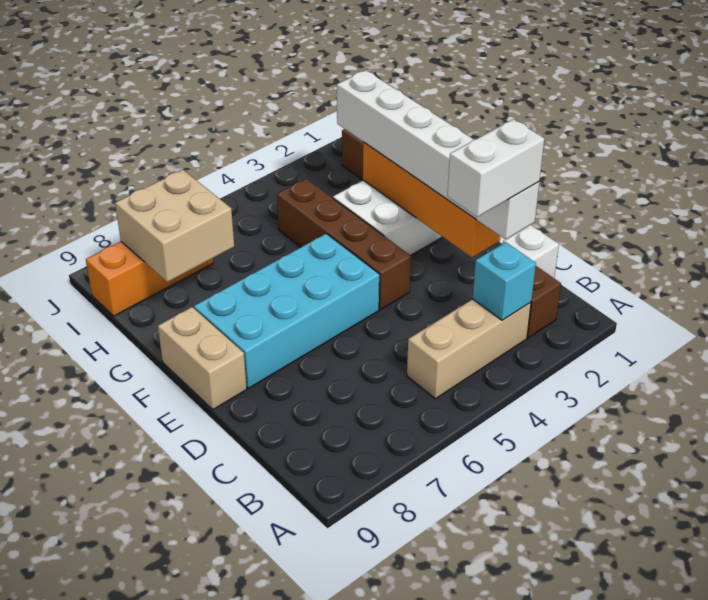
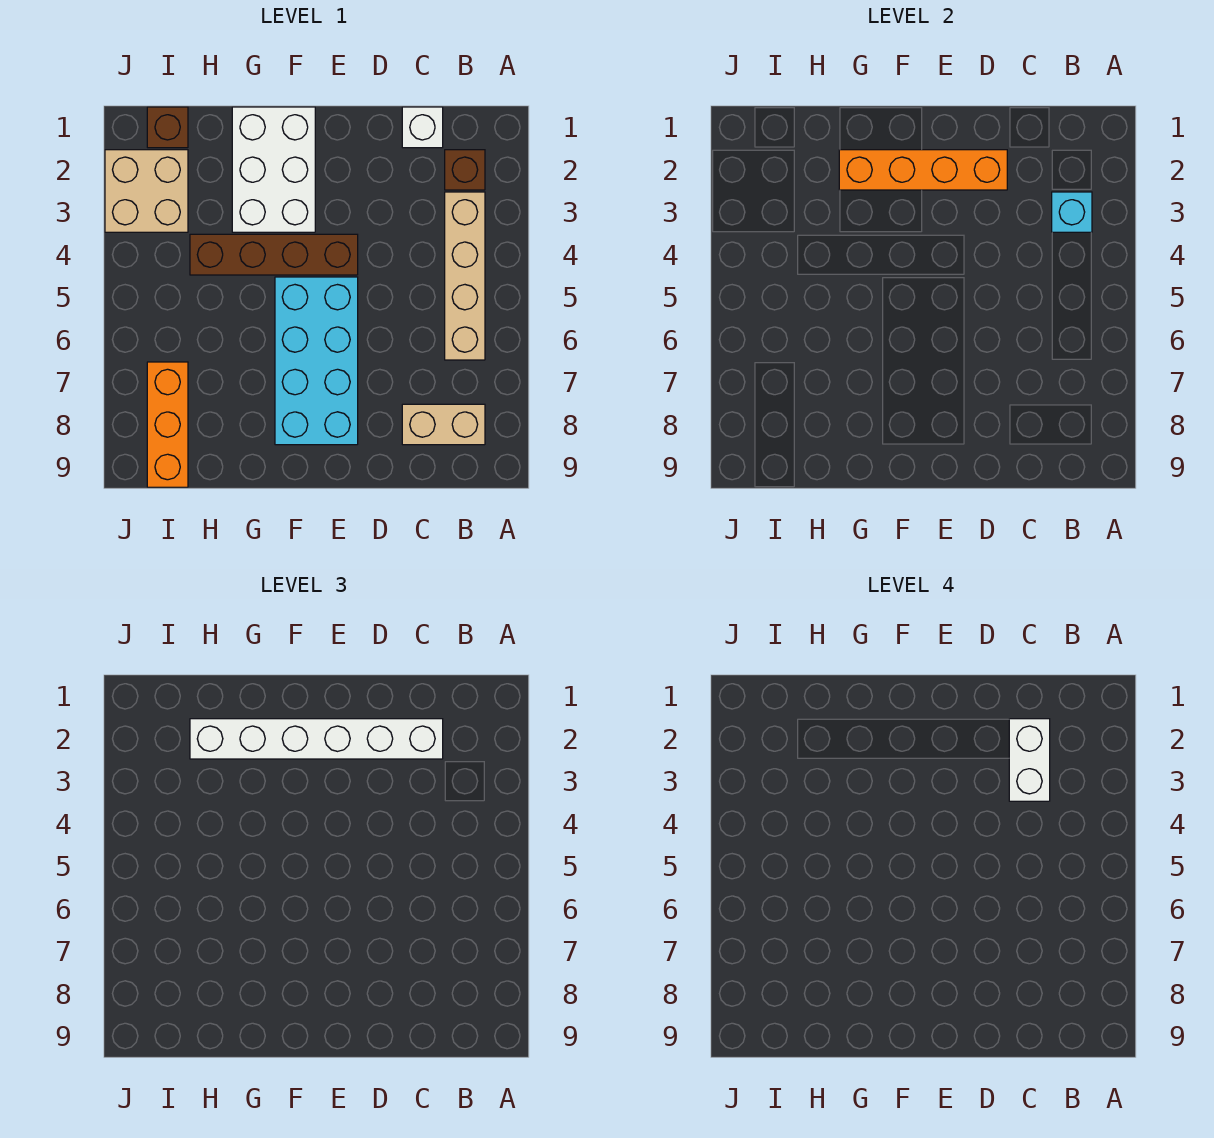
tan 1x3 brick [407,299,531,399] -> tan 1x4 brick [445,192,485,360]
tan 1x2 brick [158,307,247,410] -> tan 1x2 brick moved to [402,404,485,445]
tan 2x2 brick [115,170,234,282] -> tan 2x2 brick moved to [105,150,188,232]

